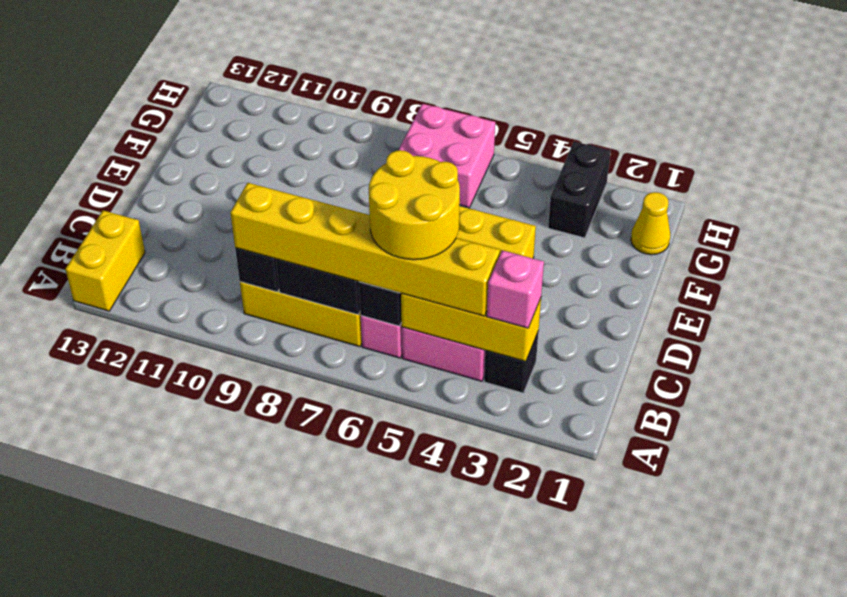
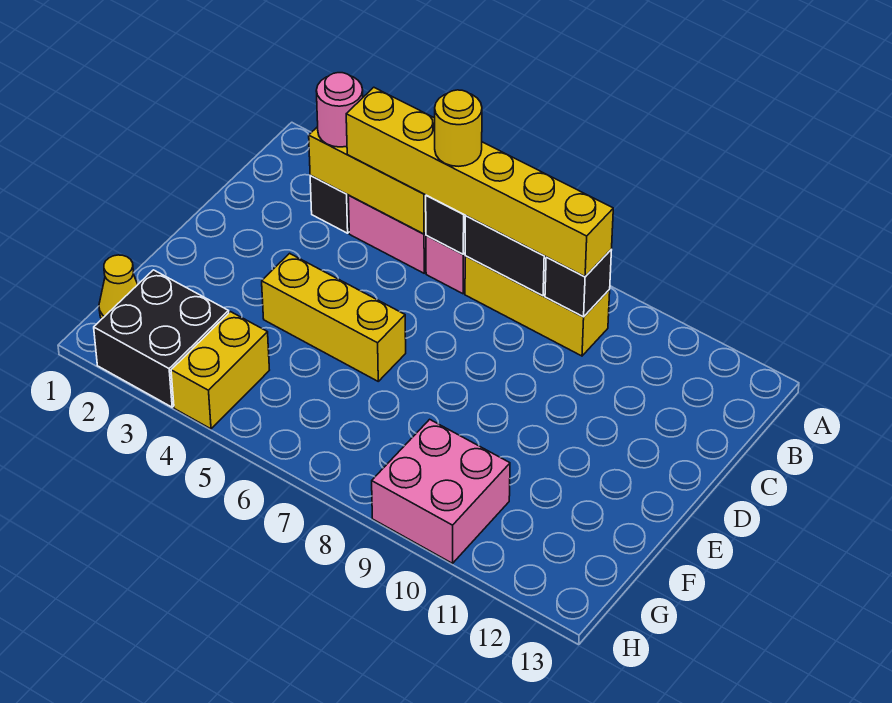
yellow 1x2 brick [65,211,145,311] -> yellow 1x2 brick moved to [171,312,269,429]
pink 1x1 brick [487,250,544,328] -> pink 1x1 round brick [316,73,363,147]
yellow 2x2 round brick [369,150,460,260] -> yellow 1x1 round brick [435,90,482,166]
black 1x2 brick [548,141,610,238] -> black 2x2 brick [94,270,229,407]
pink 2x2 brick [398,104,495,208] -> pink 2x2 brick moved to [372,419,510,563]

